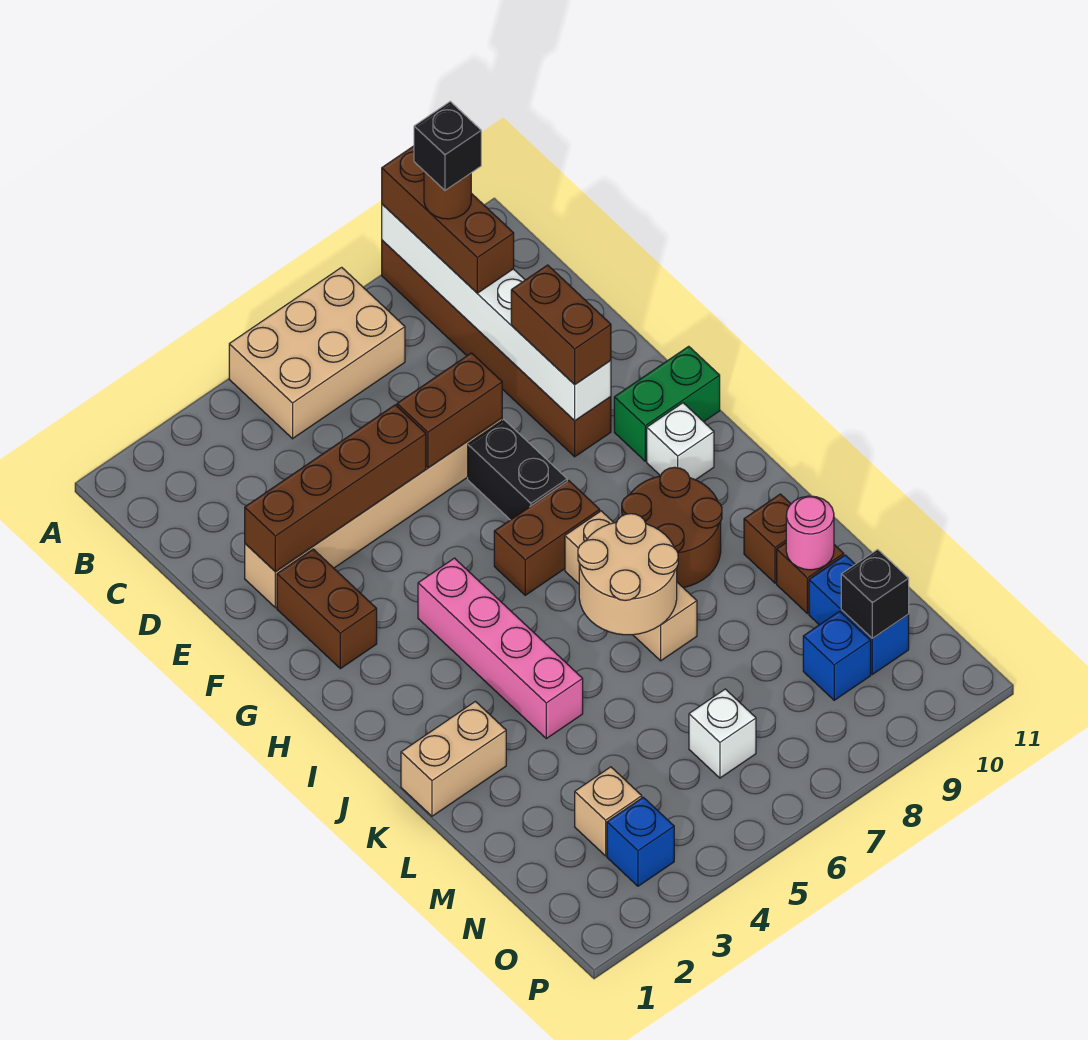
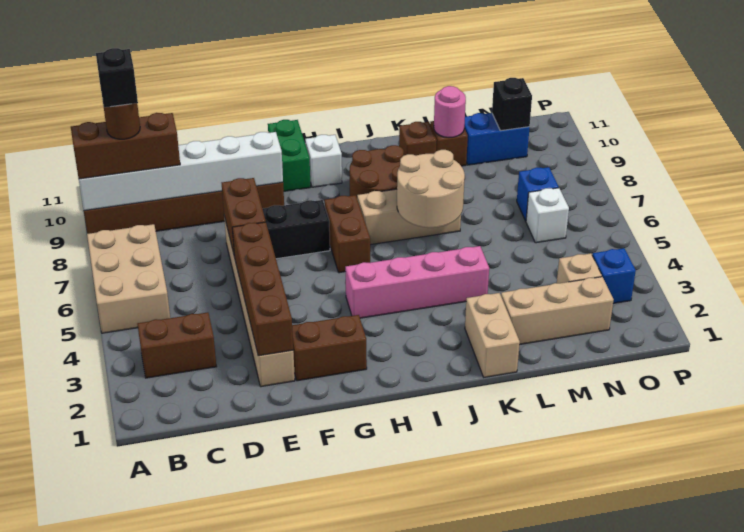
brown 1x2 brick [511,265,611,385] -> brown 1x2 brick moved to [137,312,216,378]
none -> tan 1x3 brick [501,277,614,345]
blue 1x1 brick [803,611,871,700] -> blue 1x1 brick moved to [517,167,559,221]

